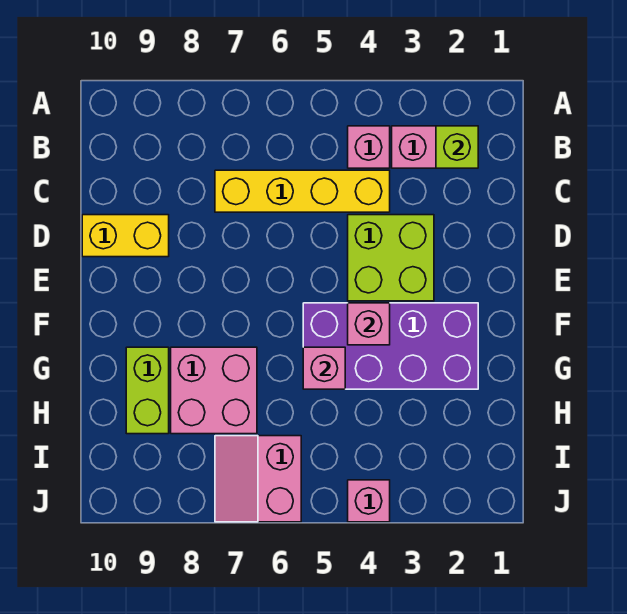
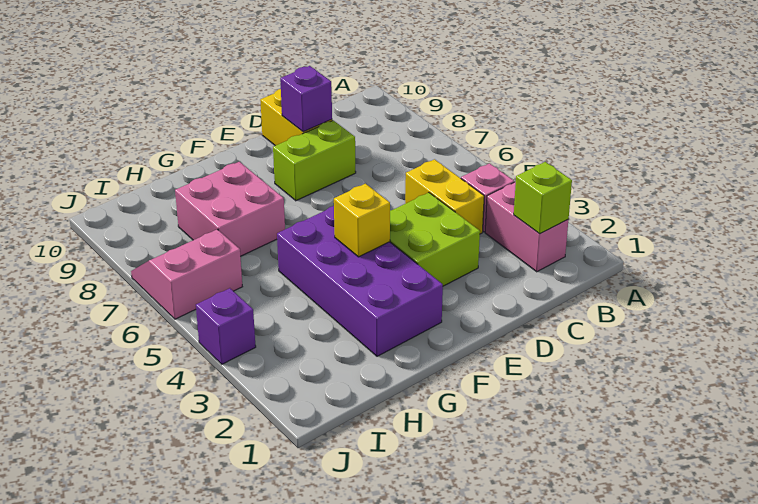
yellow 1x4 brick [215,170,390,212] -> yellow 1x2 brick [405,159,484,234]
none -> purple 1x1 brick [280,66,332,132]
pink 1x1 brick [348,303,390,345] -> yellow 1x1 brick [334,184,390,257]
pink 1x1 brick [303,347,345,389] -> none
lime 1x2 brick [126,347,169,434] -> lime 1x2 brick moved to [273,120,356,201]
pink 1x1 brick [348,480,390,522] -> purple 1x1 brick [196,288,256,364]

